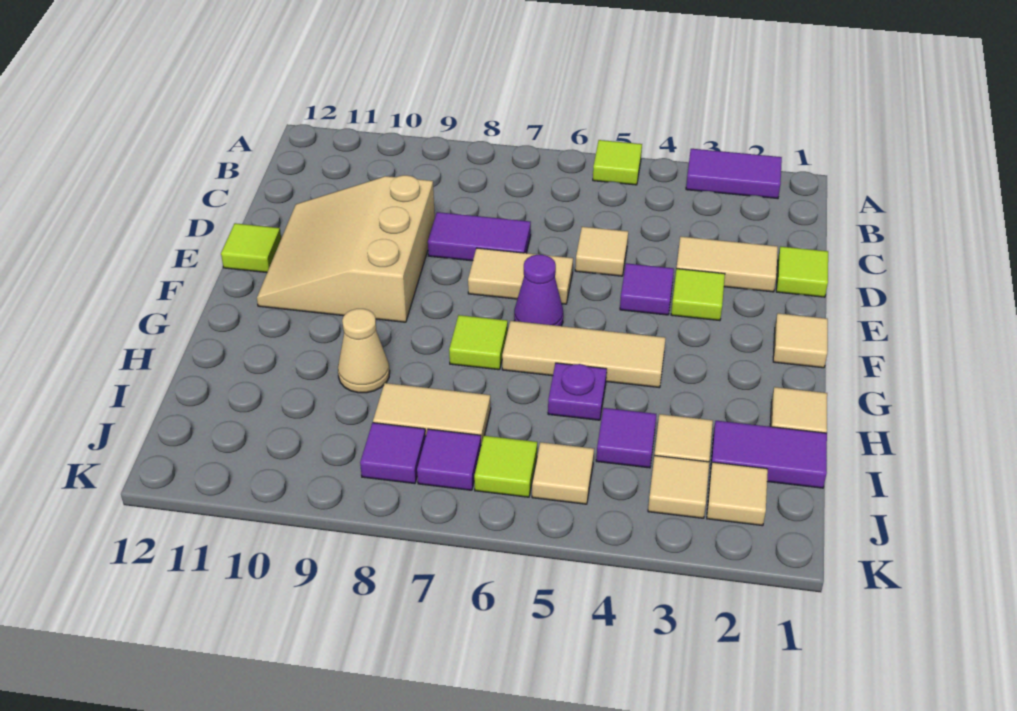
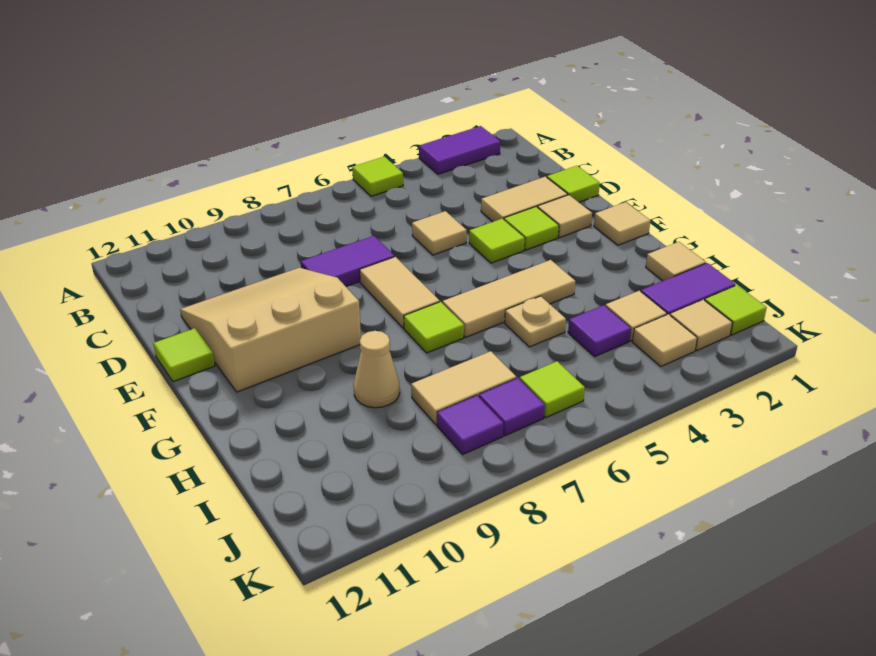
tan 3x3 slope [257,175,435,322] -> tan 3x3 slope turned to [180,268,361,392]
purple 1x1 tile [620,263,674,315] -> lime 1x1 tile [469,219,525,263]
tan 1x2 tile [468,248,573,304] -> tan 1x2 tile turned to [360,257,440,328]
purple 1x1 cone [514,255,563,326] -> none
purple 1x1 plate [548,363,607,420] -> tan 1x1 plate [505,296,566,347]
none -> lime 1x1 tile [705,285,767,335]
tan 1x1 tile [532,442,594,504] -> tan 1x1 tile moved to [538,195,592,237]

